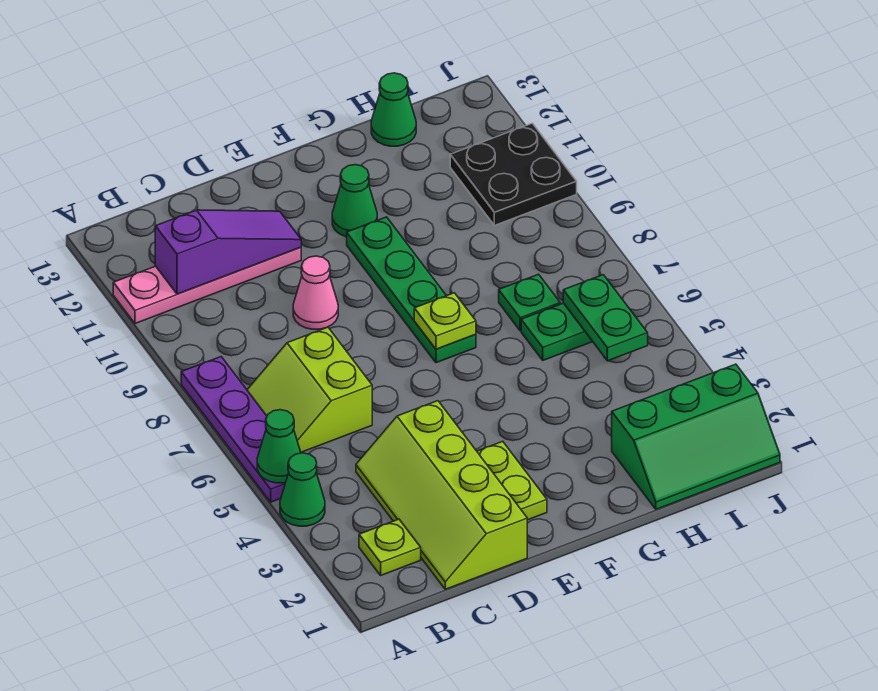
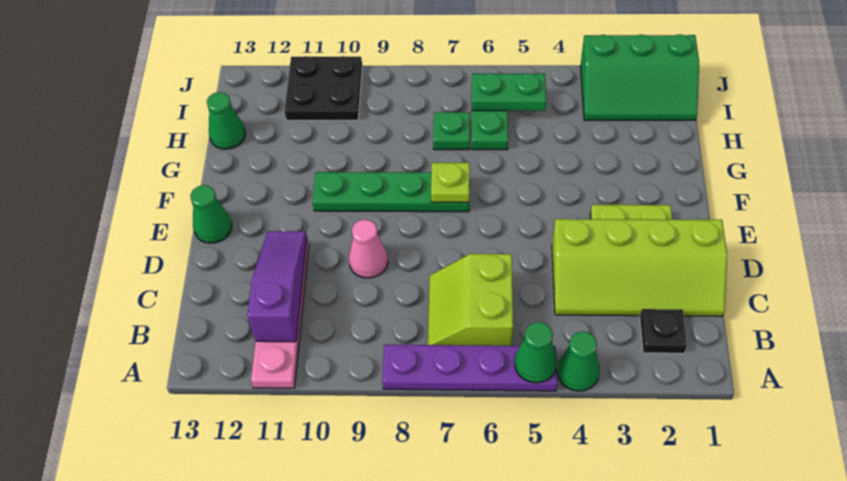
lime 1x1 plate [359,519,421,575] -> black 1x1 plate [640,309,687,353]
lime 2x2 slope [247,327,372,452] -> lime 2x2 slope turned to [428,254,513,346]
green 1x1 cone [332,165,377,237] -> green 1x1 cone moved to [190,185,232,243]
green 2x3 slope [612,364,780,509] -> green 2x3 slope turned to [580,34,699,120]

